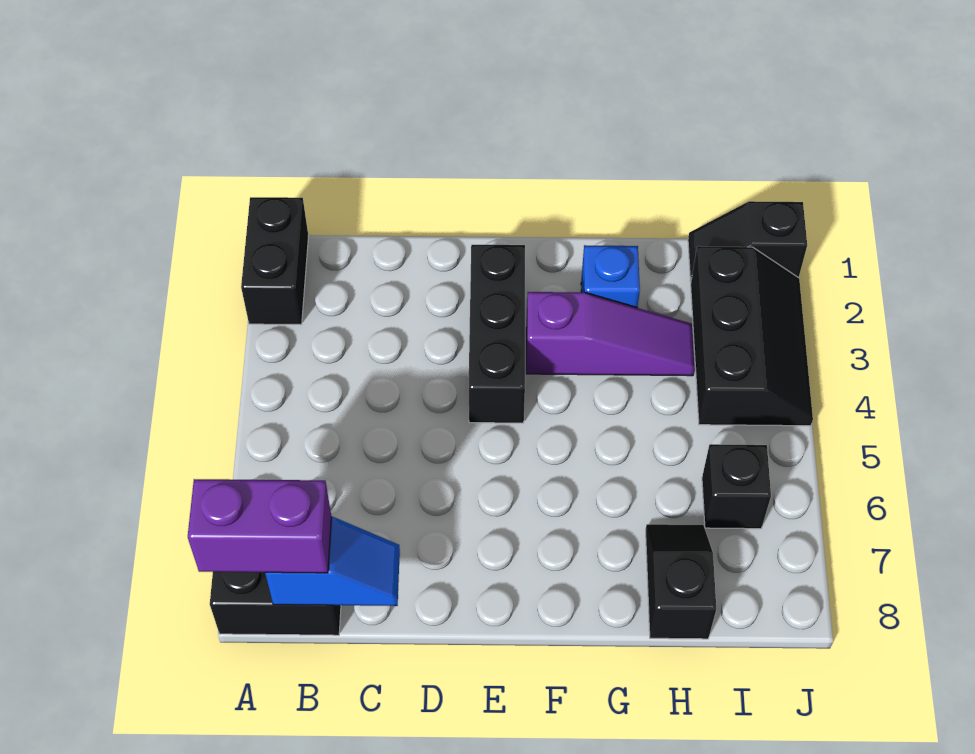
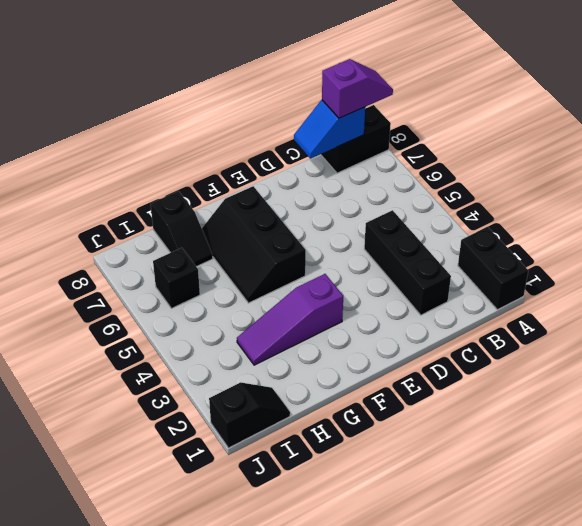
purple 1x2 brick [188,479,331,573] -> purple 1x2 slope [322,59,393,118]
black 1x3 brick [469,245,525,423] -> black 1x3 brick moved to [364,210,451,315]
blue 1x1 brick [581,245,640,308] -> none
black 2x3 slope [691,246,813,426] -> black 2x3 slope moved to [202,186,306,303]

